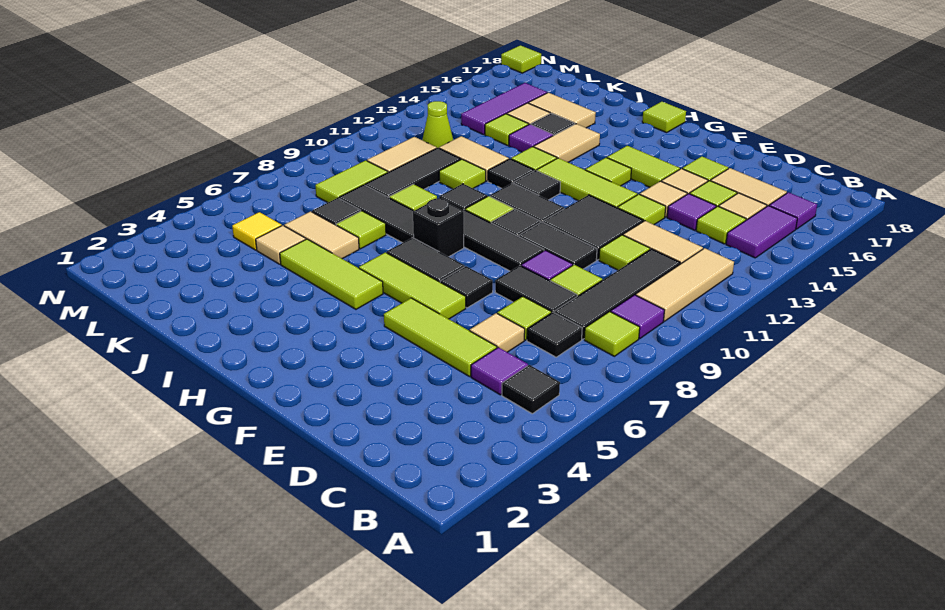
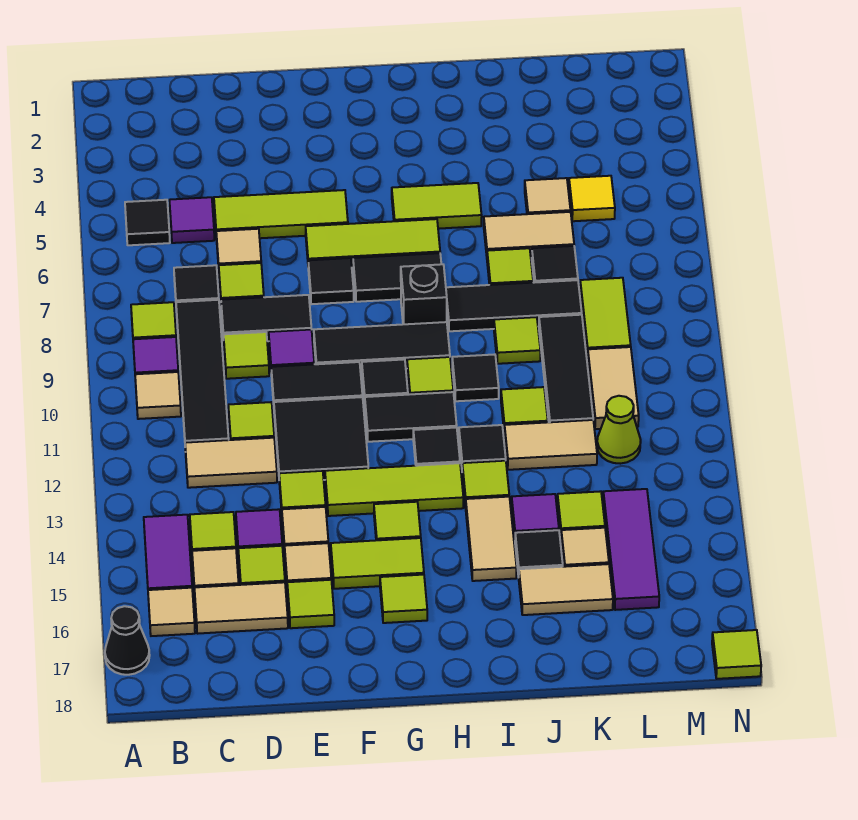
none -> black 1x1 cone [105,606,150,675]
tan 1x3 tile [636,248,734,321] -> tan 1x1 tile [135,372,181,419]
purple 1x1 tile [769,192,817,229] -> tan 1x1 tile [148,588,195,636]
lime 1x3 tile [280,239,383,309] -> lime 1x2 tile [392,183,482,229]
lime 1x1 tile [642,102,686,133] -> lime 1x1 tile moved to [380,575,427,623]

